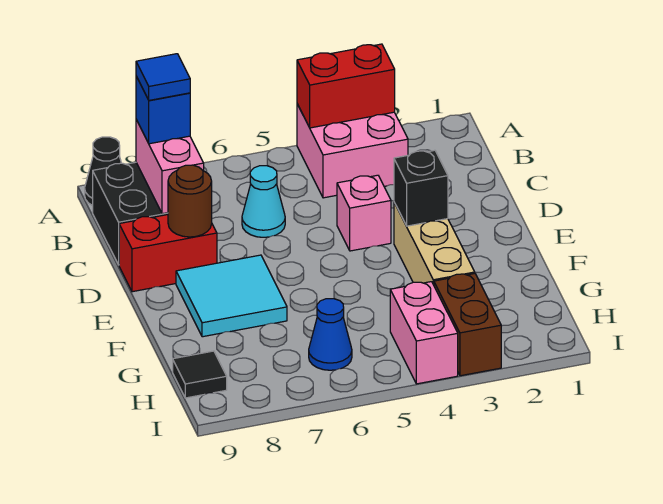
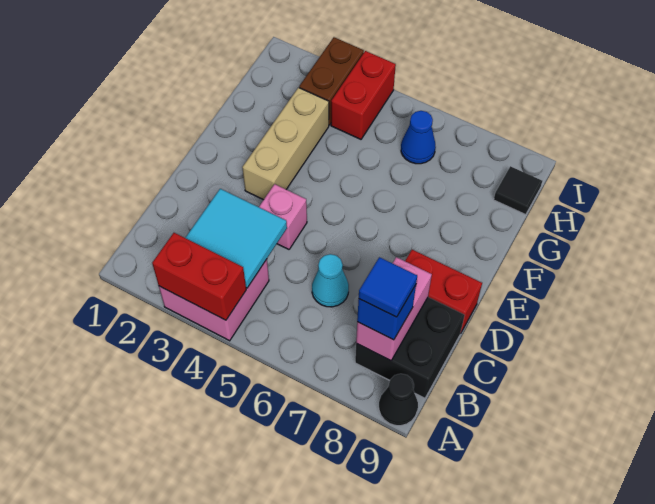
brown 1x1 round brick [168,165,212,237] -> none
black 1x1 brick [394,150,448,226] -> none
cyan 2x2 tile [176,255,287,337] -> cyan 2x2 tile moved to [185,189,287,288]
pink 1x2 brick [390,282,458,384] -> red 1x2 brick [331,51,396,139]

